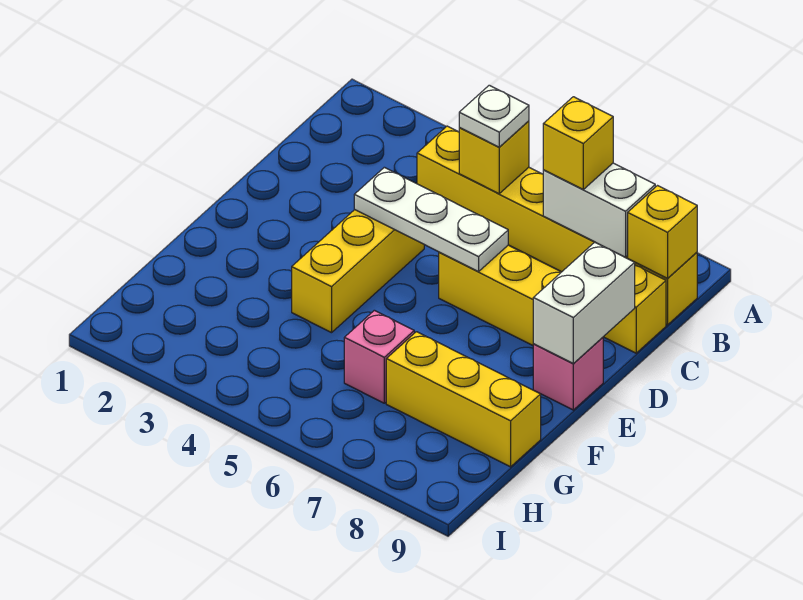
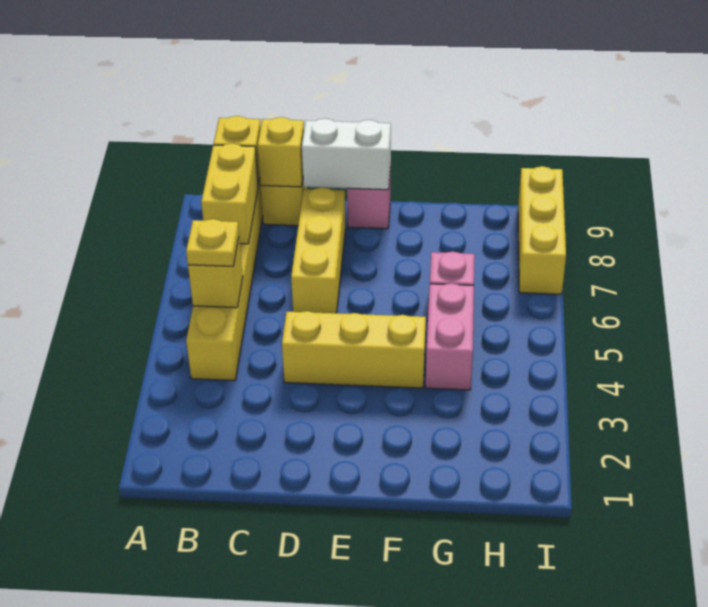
white 1x1 plate [459,85,529,147] -> yellow 1x1 plate [186,219,239,266]
white 1x2 brick [543,163,655,257] -> yellow 1x2 brick [201,143,258,244]
yellow 1x1 brick [543,97,613,189] -> yellow 1x1 brick moved to [258,117,304,187]
white 1x3 plate [354,167,508,272] -> none
none -> pink 1x2 brick [426,283,474,390]
yellow 1x3 brick [386,332,541,467] -> yellow 1x3 brick moved to [518,166,566,294]

